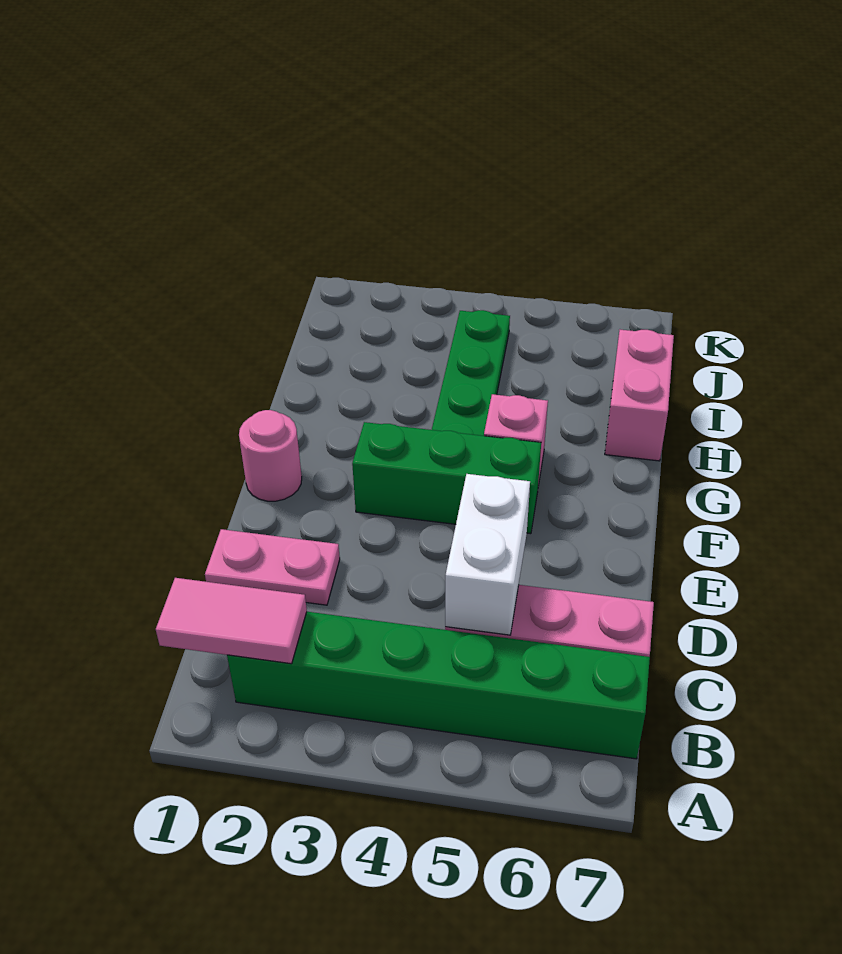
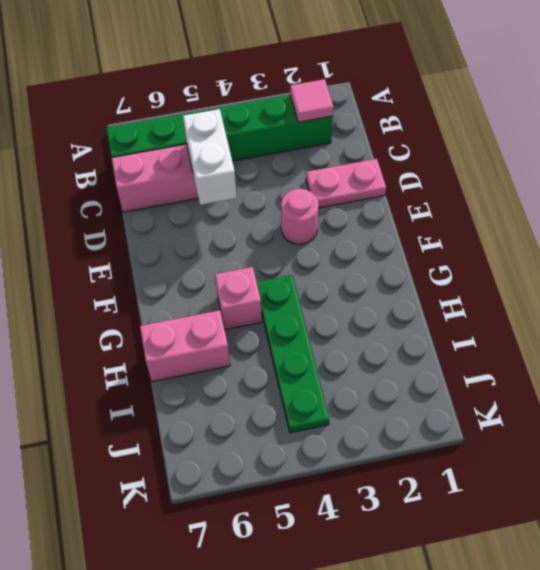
pink 1x2 tile [156,578,307,664] -> pink 1x1 tile [290,79,333,122]
pink 1x1 round brick [239,410,302,501] -> pink 1x1 round brick moved to [281,189,319,244]
green 1x3 brick [352,422,541,534] -> none
pink 1x2 brick [605,330,674,461] -> pink 1x2 brick turned to [140,310,230,382]

